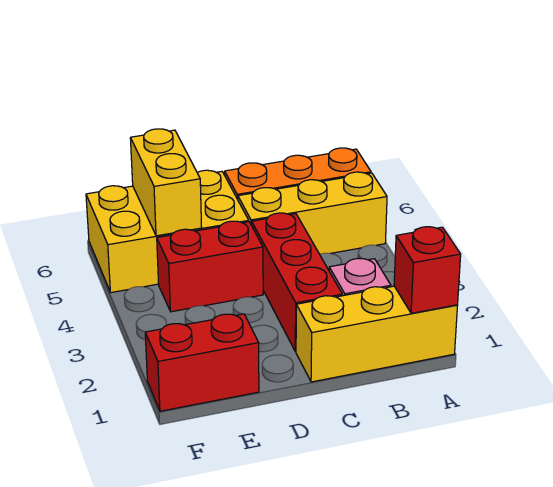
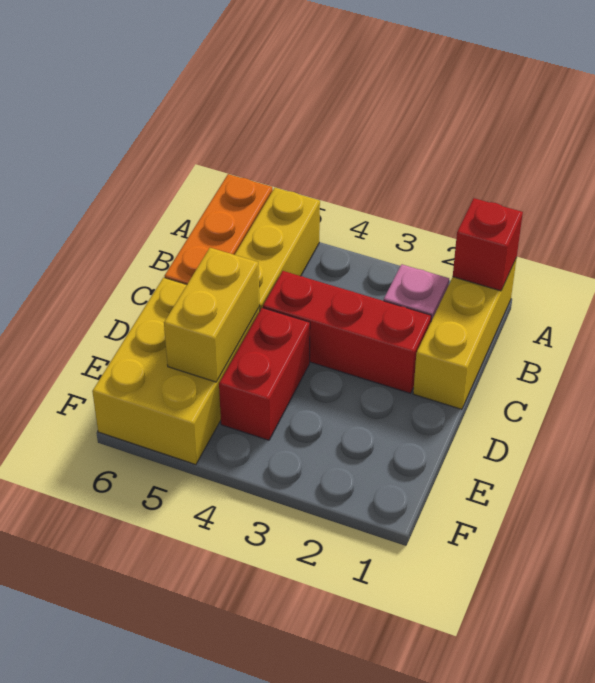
red 1x2 brick [145,314,259,411] -> none
yellow 1x2 brick [130,129,202,236] -> yellow 1x2 brick turned to [164,248,259,382]

